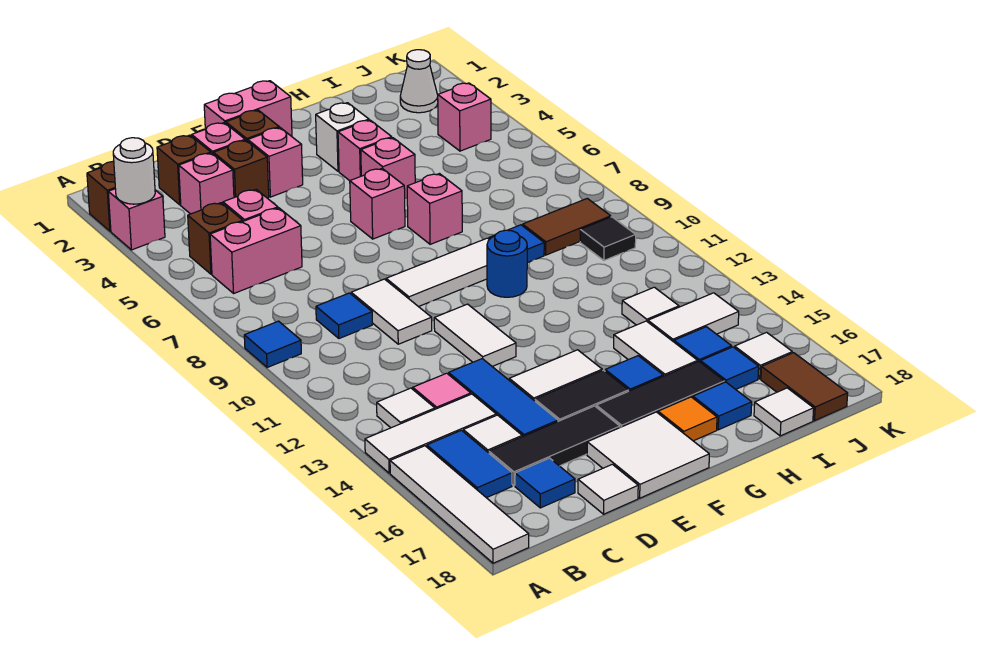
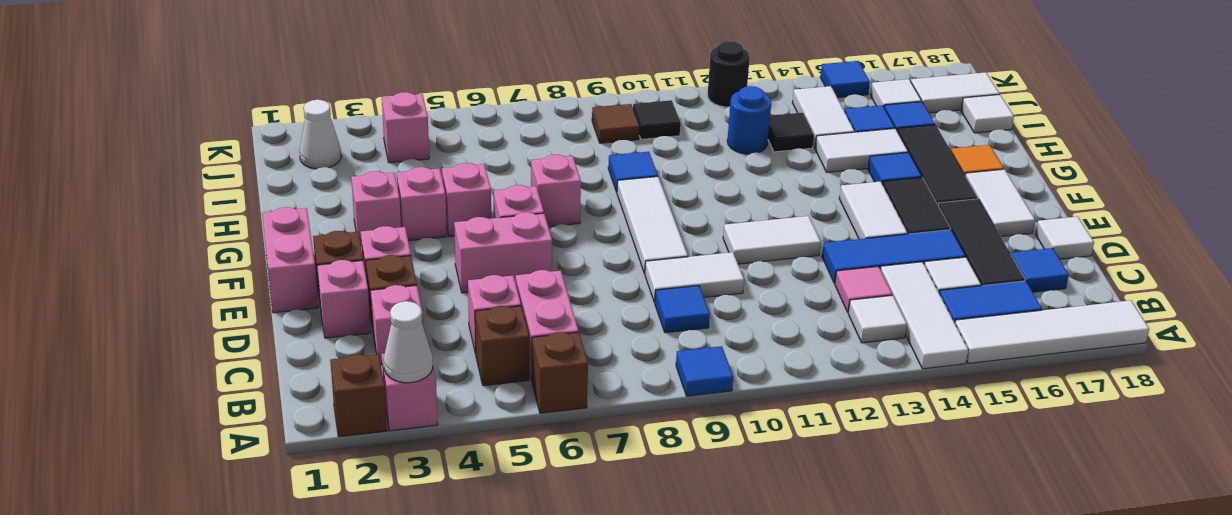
white 1x1 round brick [113,138,155,204] -> white 1x1 cone [384,301,433,383]
brown 1x1 brick [157,135,211,205] -> brown 1x1 brick moved to [532,332,588,413]
none -> pink 1x2 brick [454,212,552,293]
white 2x2 tile [587,412,709,498] -> white 1x2 tile [965,169,1035,237]
white 1x1 brick [316,103,369,171] -> pink 1x1 brick [351,171,401,244]
blue 1x1 round brick [487,230,527,297] -> blue 1x1 round brick moved to [727,86,771,154]
blue 1x1 tile [693,382,752,430] -> blue 1x1 tile moved to [820,61,870,98]
brown 1x2 tile [523,198,611,255] -> brown 1x1 tile [592,104,640,143]
white 1x1 tile [622,287,679,325] -> black 1x1 tile [768,113,814,152]
brown 1x2 tile [761,353,848,421] -> white 1x2 tile [911,72,1000,113]
none -> black 1x1 round brick [708,41,750,107]

